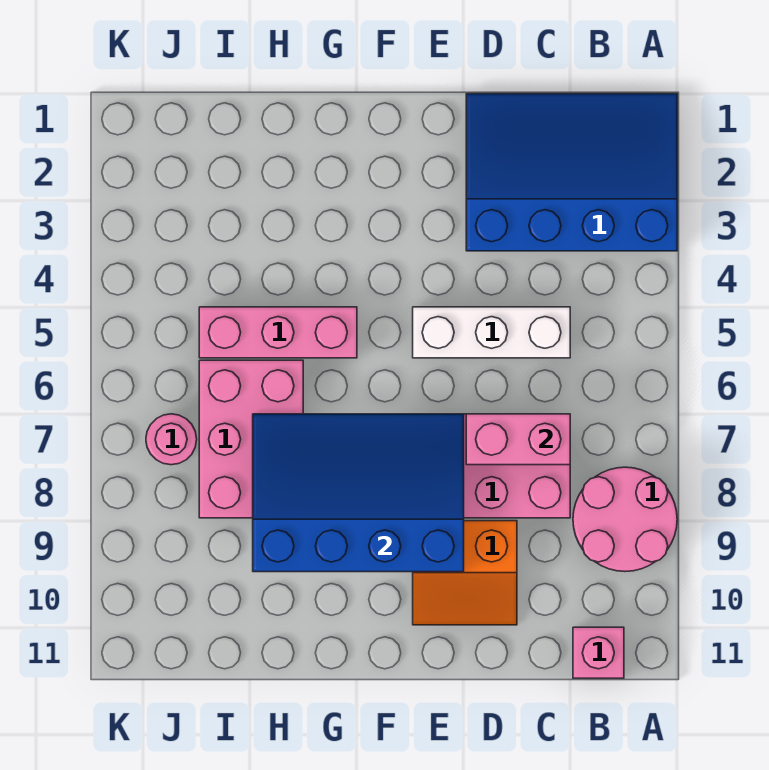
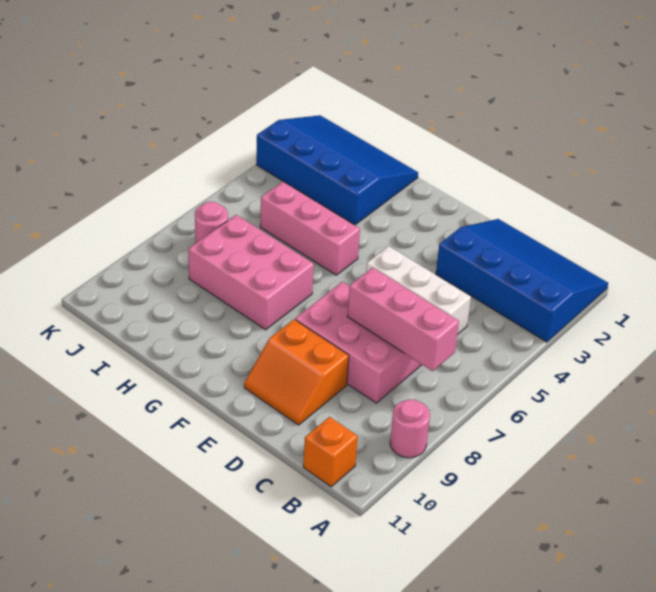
pink 2x2 round brick [573,467,677,571] -> pink 1x1 round brick [390,400,430,458]
pink 1x1 brick [573,627,624,678] -> orange 1x1 brick [303,417,358,487]
pink 1x2 brick [466,414,570,465] -> pink 1x3 brick [347,267,459,371]
blue 3x4 slope [253,414,464,572] -> blue 3x4 slope moved to [256,115,418,225]
pink 2x3 brick [199,360,303,518] -> pink 2x3 brick turned to [189,215,314,330]

